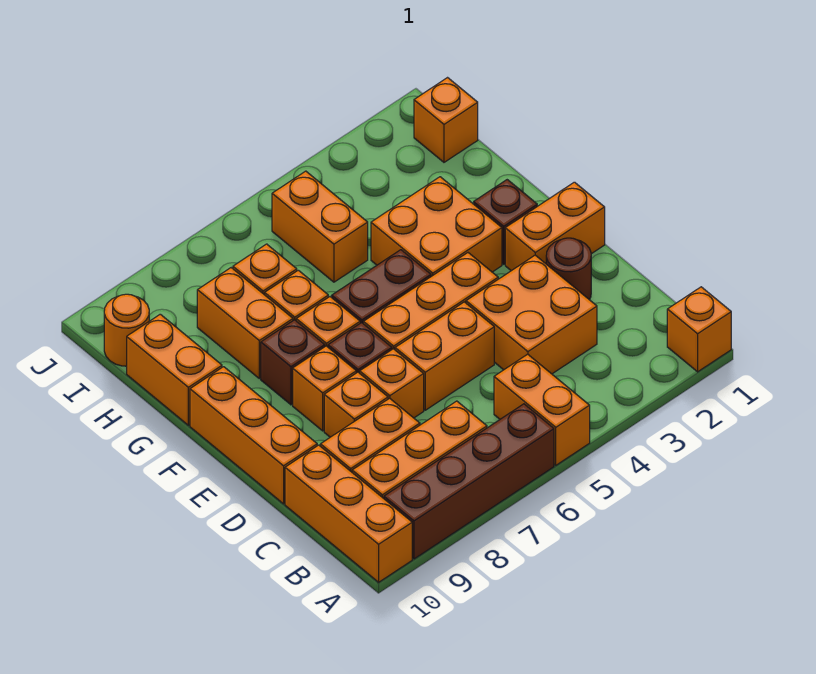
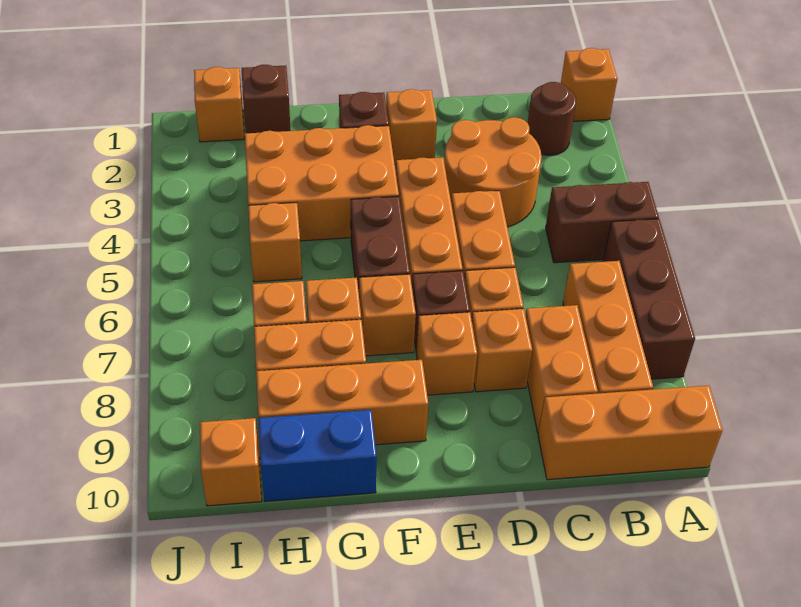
orange 1x2 brick [494,354,590,465] -> brown 1x2 brick [546,182,659,263]
brown 1x4 brick [384,404,554,559] -> brown 1x3 brick [603,219,695,379]
orange 2x2 brick [466,255,597,374] -> orange 2x2 round brick [444,117,542,227]
brown 1x1 round brick [546,238,591,300] -> brown 1x1 round brick moved to [528,82,576,155]
orange 1x3 brick [190,367,317,504] -> orange 1x3 brick moved to [256,360,428,445]
orange 1x2 brick [505,182,605,271] -> orange 1x1 brick [386,89,437,164]
orange 2x2 brick [371,177,502,276] -> orange 2x3 brick [245,125,399,241]
brown 1x1 brick [261,320,325,405] -> brown 1x1 brick moved to [242,65,291,133]
orange 1x2 brick [127,314,222,425] -> blue 1x2 brick [258,410,377,501]
orange 1x2 brick [272,171,368,282] -> orange 1x1 brick [248,203,302,282]
orange 1x1 round brick [104,294,149,366] -> orange 1x1 brick [200,418,262,506]

